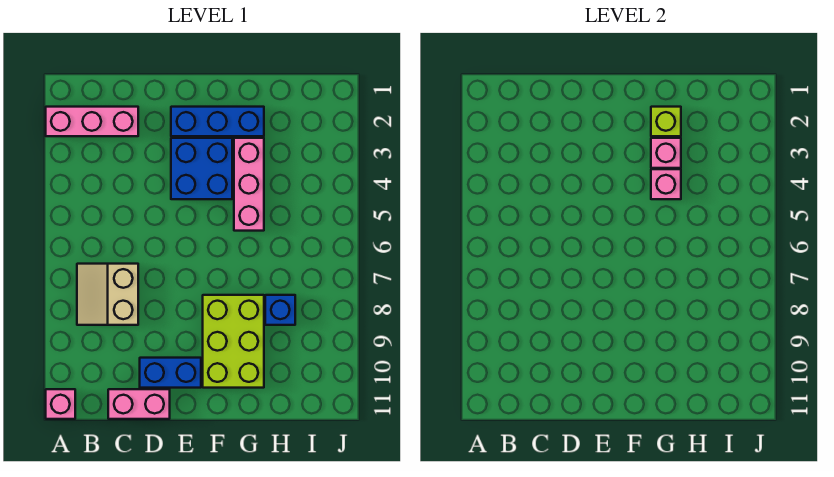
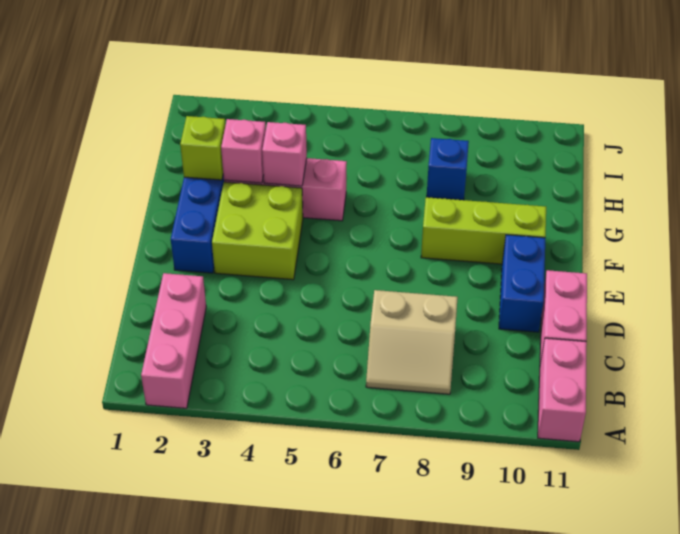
pink 1x1 brick [46,389,75,419] -> pink 1x2 brick [538,338,587,442]
blue 2x2 brick [171,138,232,199] -> lime 2x2 brick [212,182,303,280]
lime 2x3 brick [203,295,264,388] -> lime 1x3 brick [421,197,546,264]

